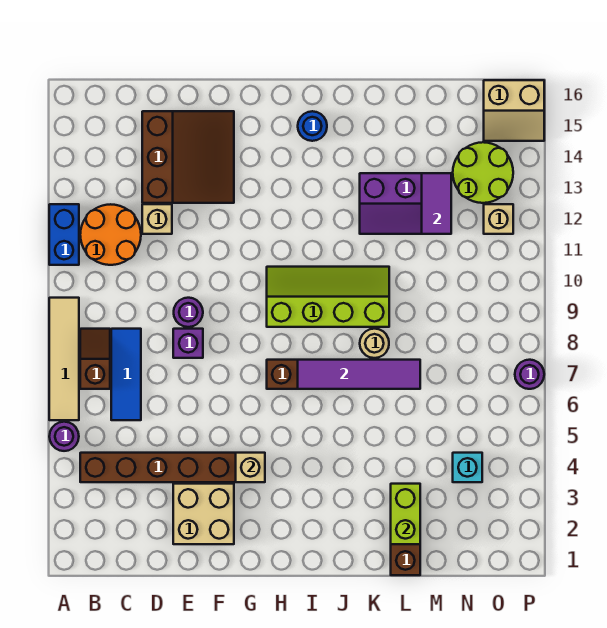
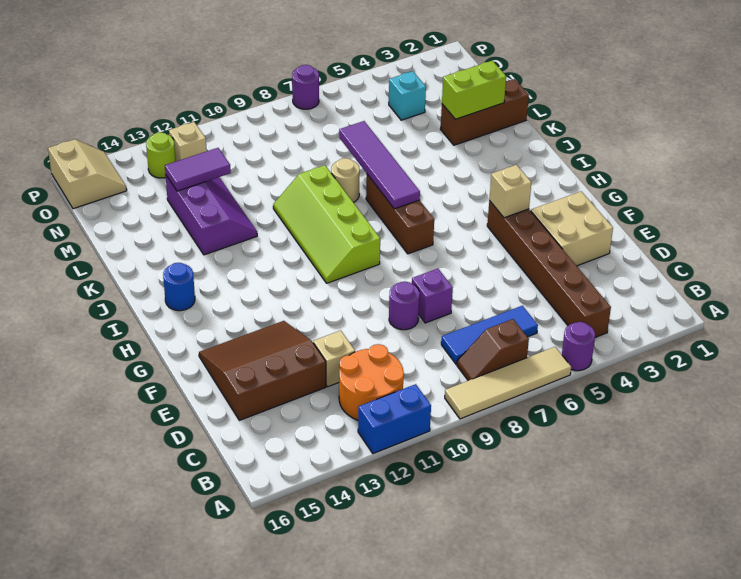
lime 2x2 round brick [453,142,513,203] -> lime 1x1 round brick [146,132,176,178]

